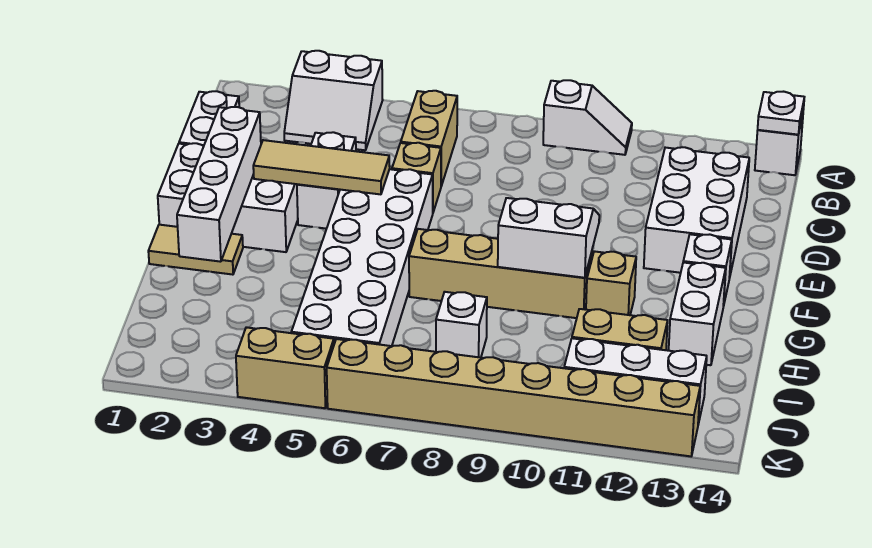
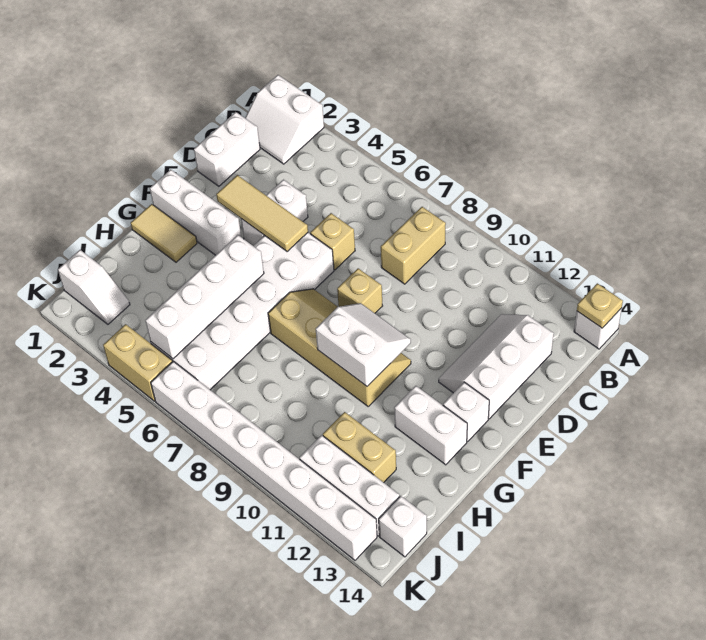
white 2x2 slope [284,51,383,150] -> white 2x2 slope moved to [245,75,324,164]
white 1x2 slope [543,80,632,155] -> white 1x2 slope moved to [58,250,130,324]
white 1x1 plate [758,92,804,135] -> tan 1x1 plate [577,283,623,328]
tan 1x2 brick [401,91,457,186] -> tan 1x2 brick moved to [381,207,446,284]
white 2x3 brick [644,147,749,279] -> white 2x3 slope [439,314,554,419]
white 2x3 brick [158,143,298,252] -> white 1x3 brick [150,169,241,255]
white 1x4 brick [177,107,261,262] -> white 1x4 brick moved to [145,235,264,359]
tan 1x1 brick [586,251,636,315] -> tan 1x1 brick moved to [337,268,382,313]
white 1x2 brick [669,262,726,365] -> white 1x2 brick turned to [394,386,467,465]
white 1x1 brick [436,292,487,358] -> white 1x1 brick moved to [379,496,427,557]
tan 1x8 brick [327,339,700,456] -> white 1x8 brick [151,361,377,560]

